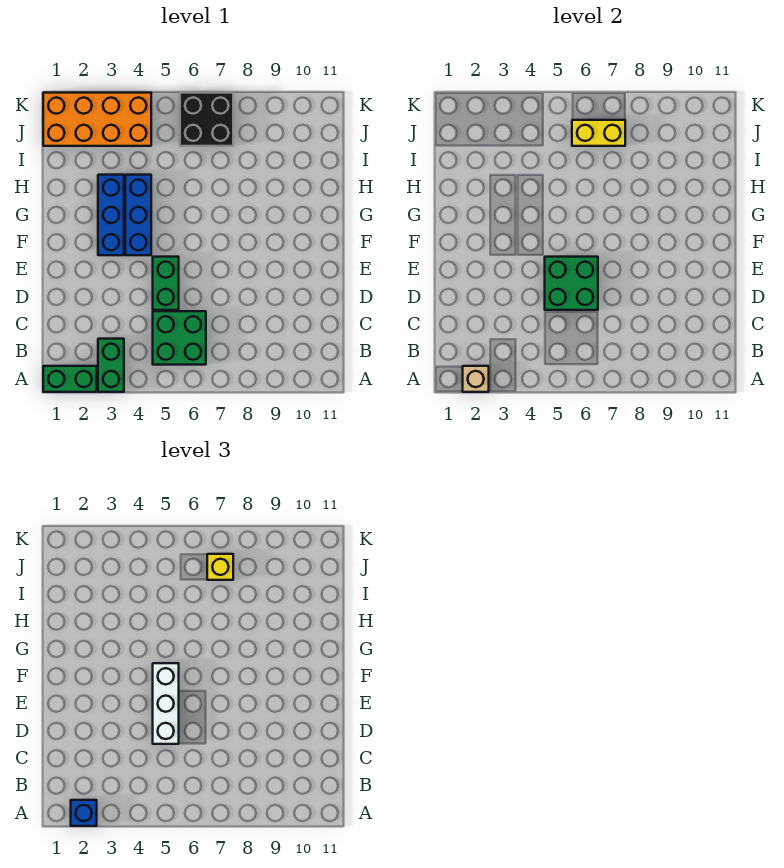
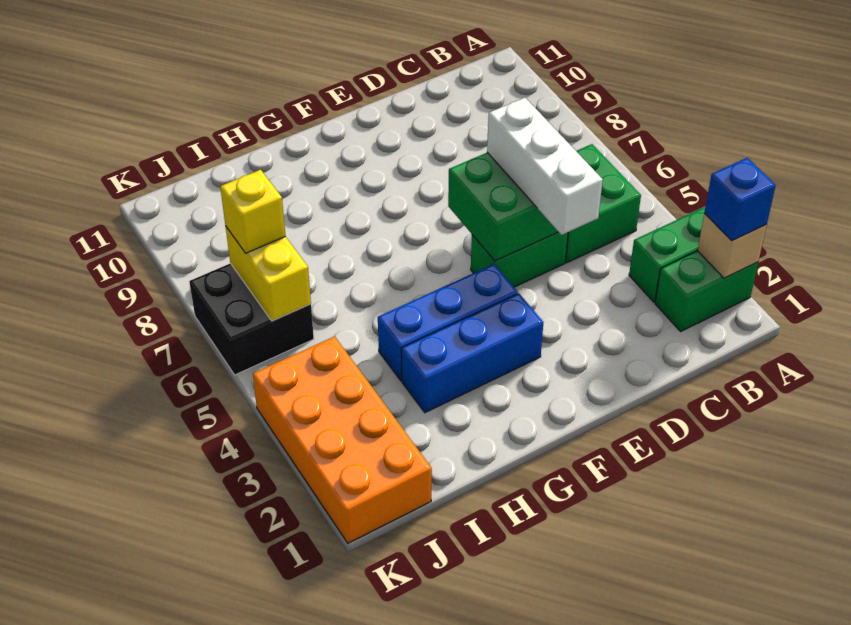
green 1x2 brick [43,366,97,392] -> green 1x2 brick turned to [655,251,758,331]
white 1x3 brick [153,663,179,744] -> white 1x3 brick turned to [487,98,603,235]

